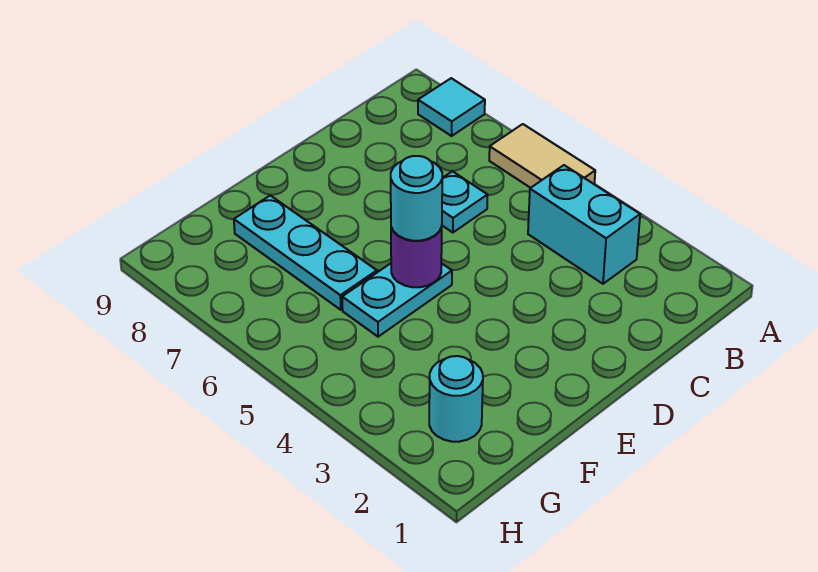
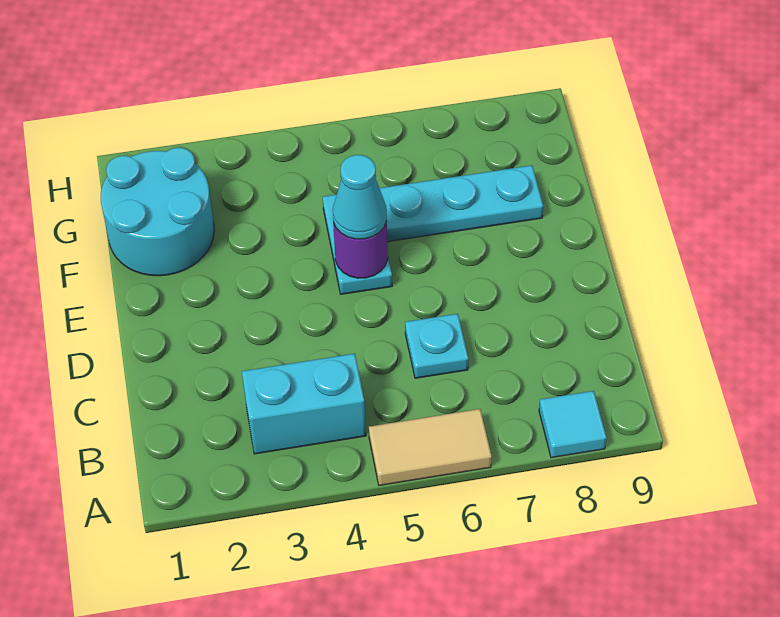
cyan 1x1 round brick [391,156,442,241] -> cyan 1x1 cone [333,155,387,239]
cyan 1x1 round brick [429,356,483,442] -> cyan 2x2 round brick [101,148,214,276]

